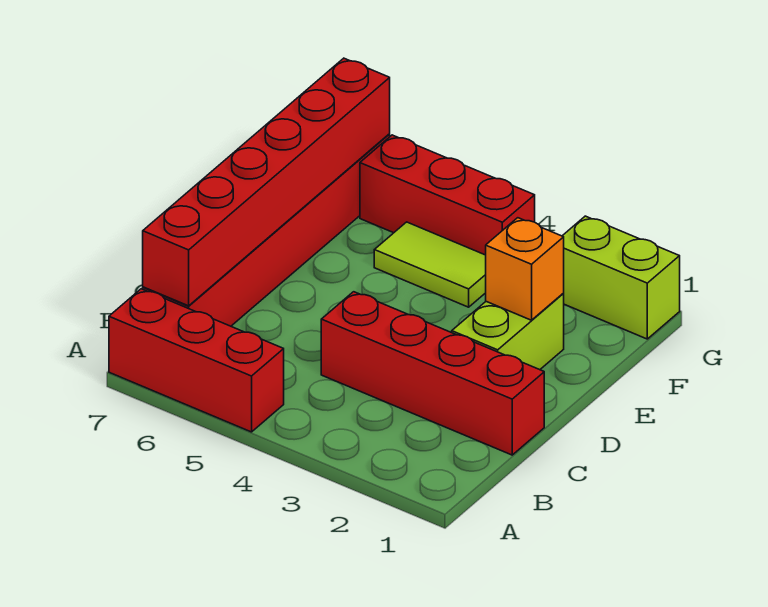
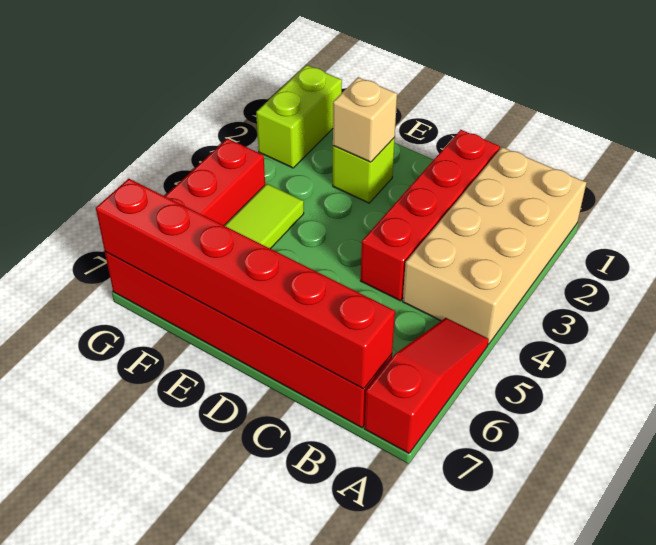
none -> tan 2x4 brick [403,147,586,344]
red 1x3 brick [109,289,284,432] -> red 1x3 slope [364,318,489,453]
lime 1x2 brick [452,294,564,370] -> lime 1x1 brick [333,138,395,203]
orange 1x1 brick [486,218,564,320] -> tan 1x1 brick [333,77,397,162]

